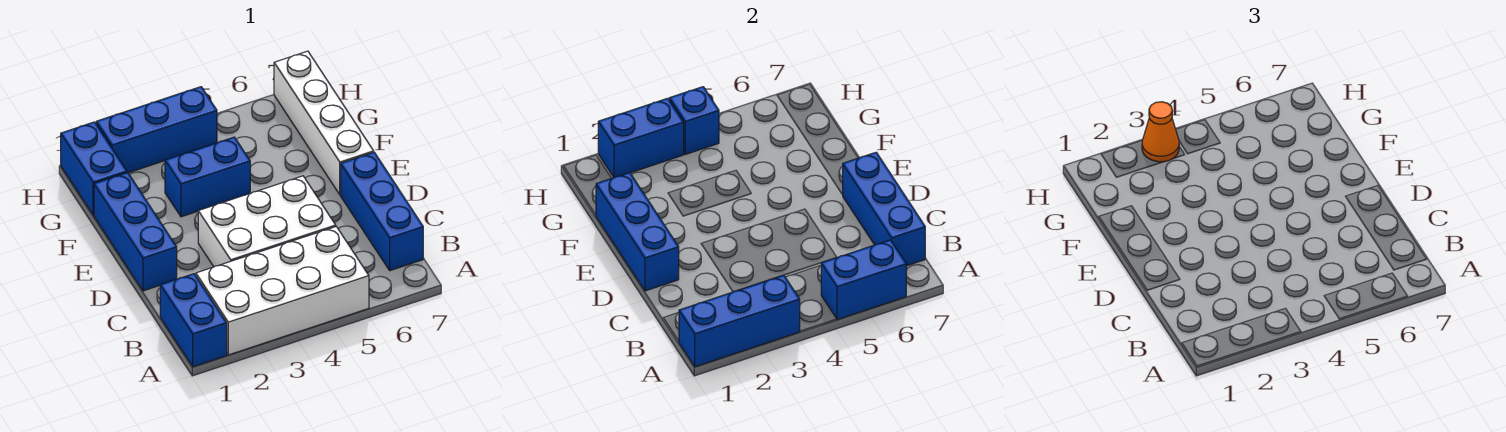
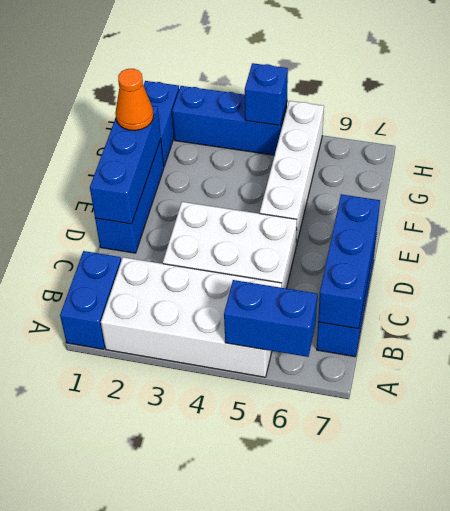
blue 1x3 brick [679,275,800,367] -> none
white 1x4 brick [274,51,374,195] -> white 1x4 brick moved to [260,101,324,246]
blue 1x2 brick [165,137,250,217] -> none
blue 1x2 brick [598,98,684,177] -> none
orange 1x1 cone [1142,102,1179,162] -> orange 1x1 cone moved to [115,69,154,130]

